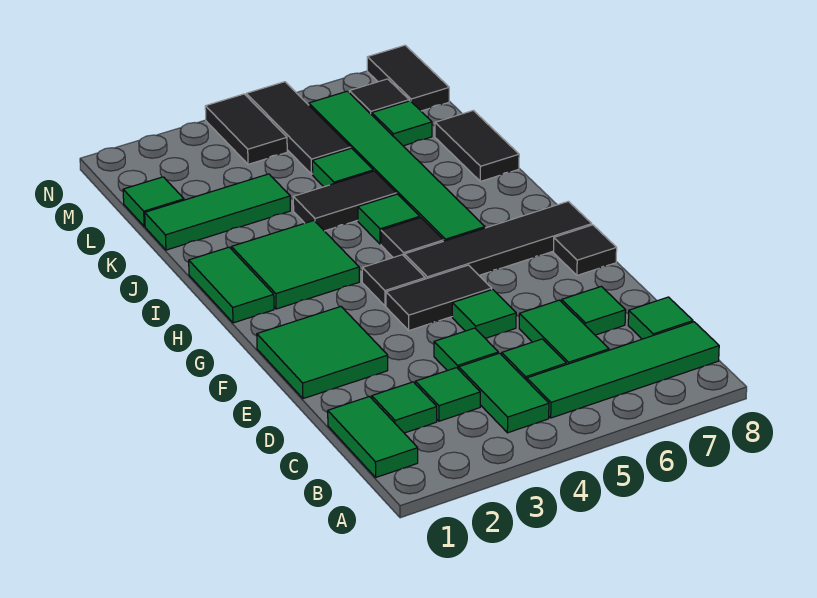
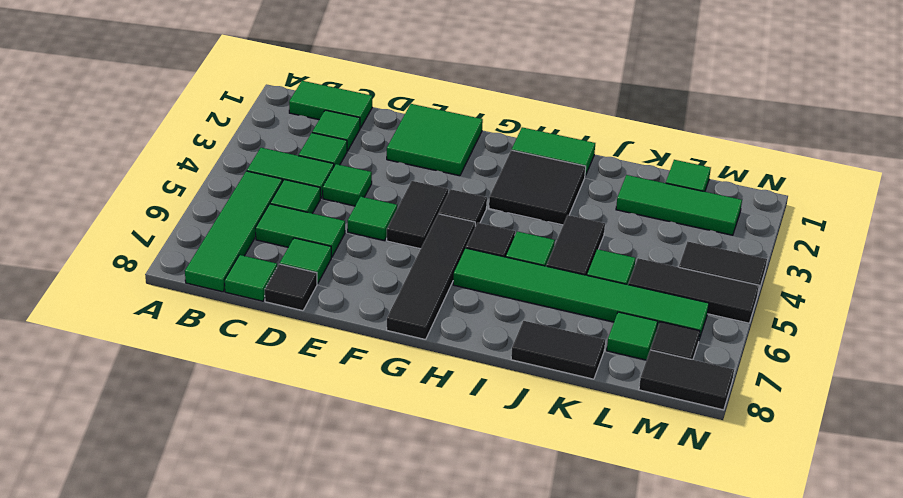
black 1x1 tile [553,225,617,275] -> black 1x1 tile moved to [265,264,317,311]
green 2x2 tile [231,221,359,309] -> black 2x2 tile [489,150,586,225]
green 1x3 tile [145,174,290,250] -> green 1x3 tile turned to [616,175,742,235]

